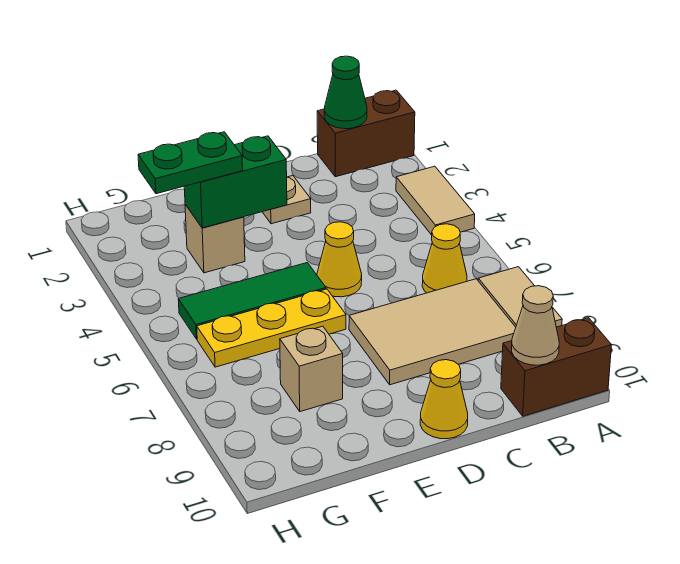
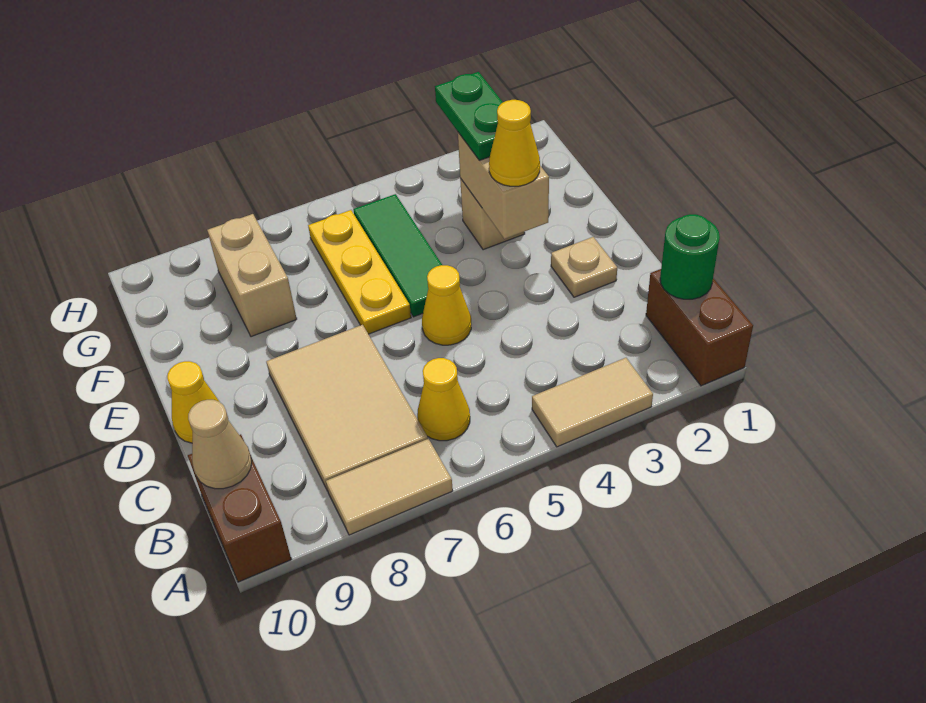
green 1x1 cone [324,56,367,129] -> green 1x1 round brick [660,214,720,299]
green 1x2 brick [184,136,287,228] -> tan 1x2 brick [458,133,549,239]
none -> yellow 1x1 cone [489,100,540,186]
tan 1x1 brick [280,326,343,412] -> tan 1x2 brick [207,214,297,337]

